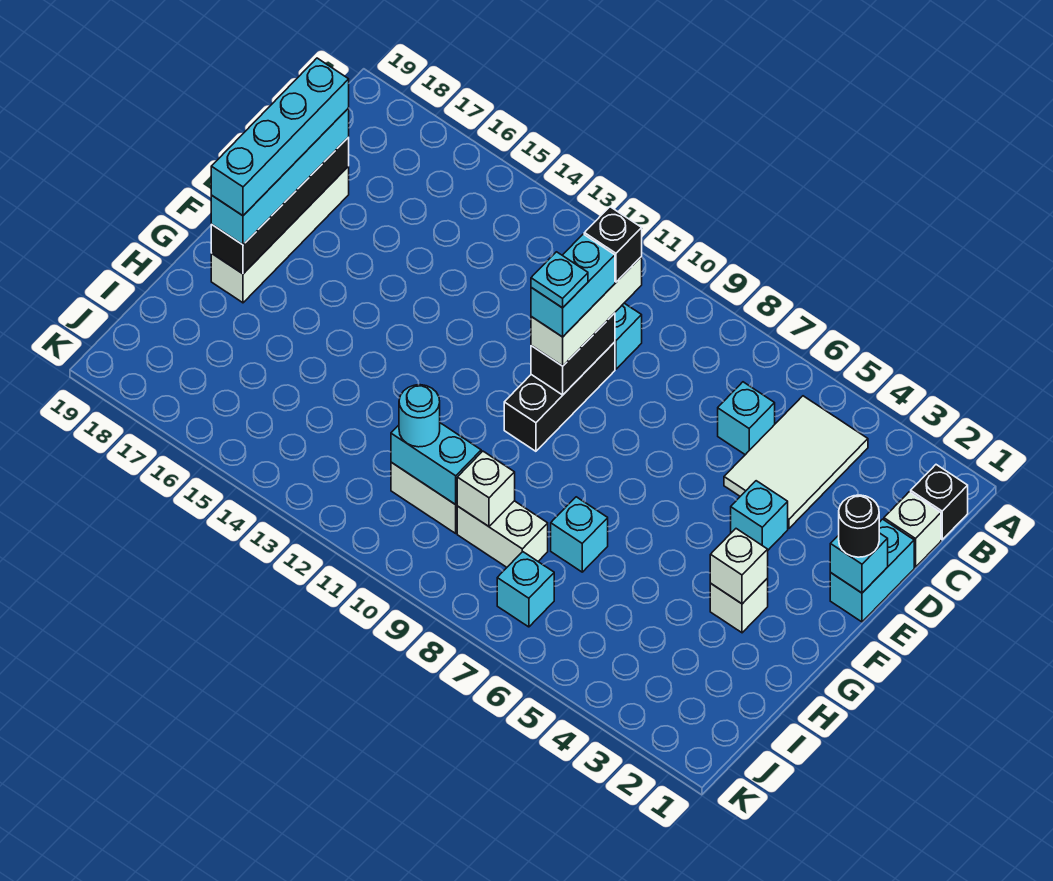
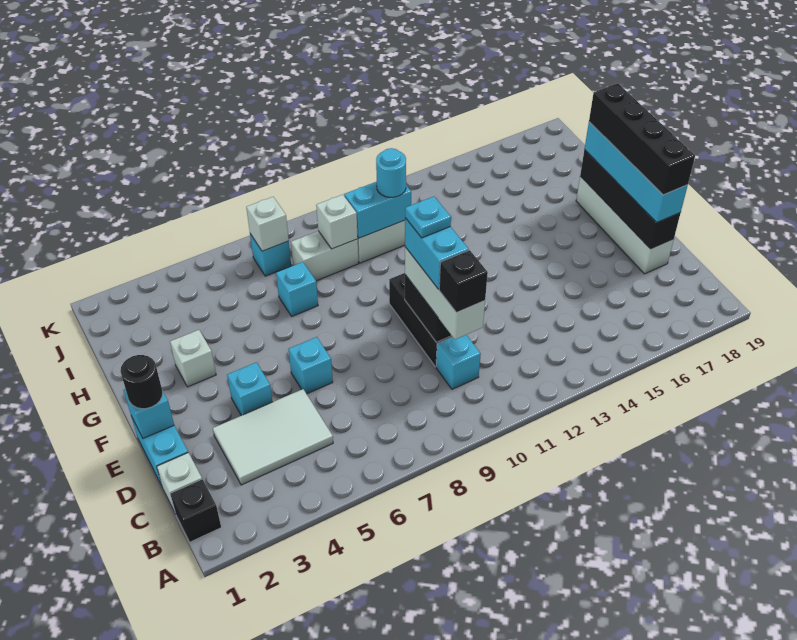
white 2x3 tile [724,396,868,528] -> white 2x3 tile turned to [213,389,333,485]
cyan 1x1 brick [718,382,775,455] -> cyan 1x1 brick moved to [288,337,333,394]
cyan 1x4 brick [211,58,349,216] -> black 1x4 brick [589,83,695,195]
white 1x1 brick [710,529,768,604] -> white 1x1 brick moved to [246,197,289,251]

